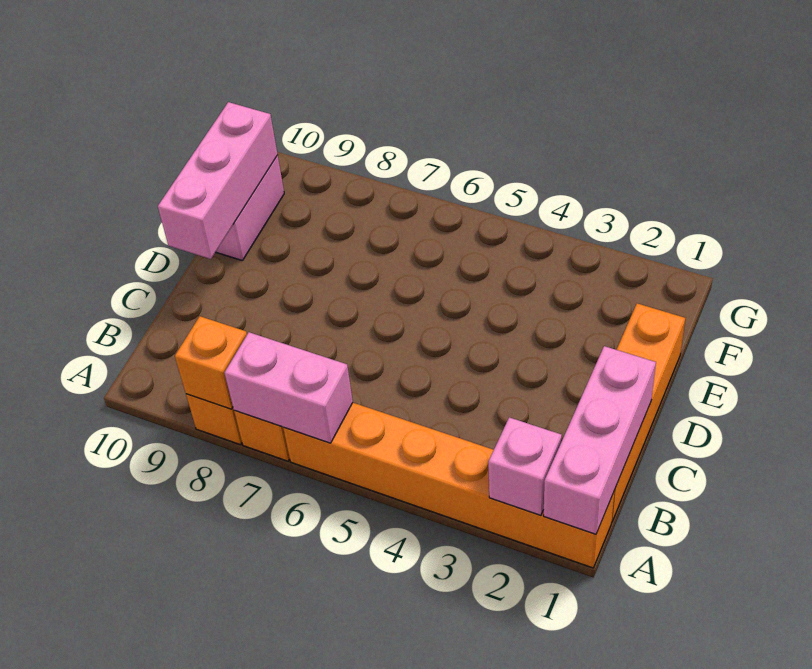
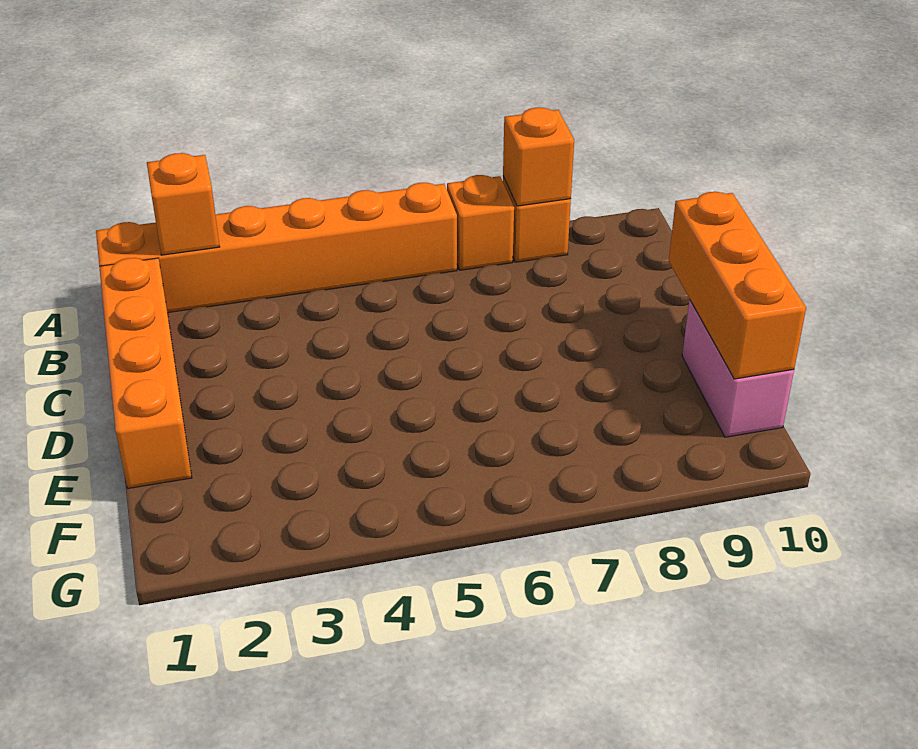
pink 1x3 brick [544,346,656,534] -> none
pink 1x1 brick [488,417,562,516] -> orange 1x1 brick [147,153,220,255]
pink 1x2 brick [225,332,353,443] -> none
pink 1x3 brick [158,102,278,259] -> orange 1x3 brick [669,192,806,379]

